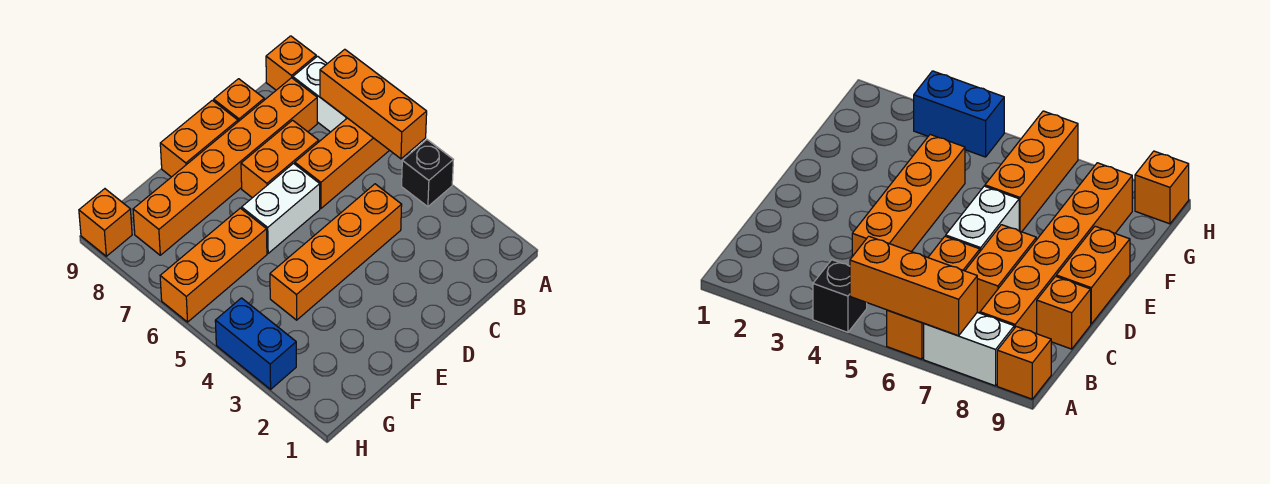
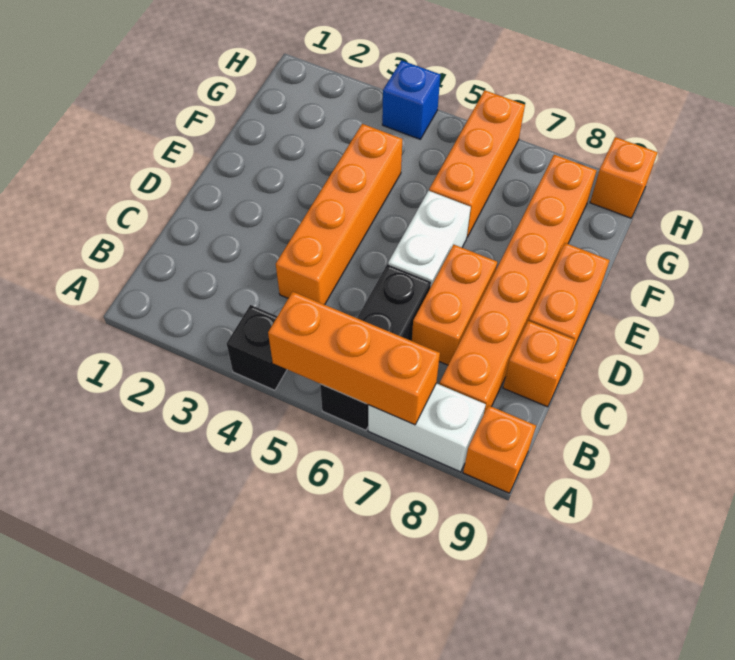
orange 1x3 brick [295,118,389,208] -> black 1x3 brick [320,264,431,430]
blue 1x2 brick [215,298,296,389] -> blue 1x1 brick [382,60,440,139]

